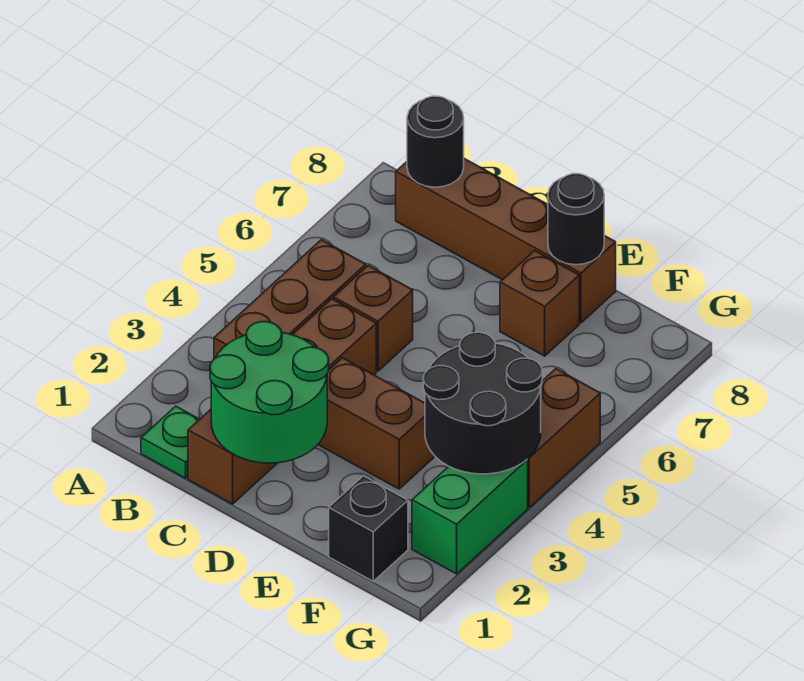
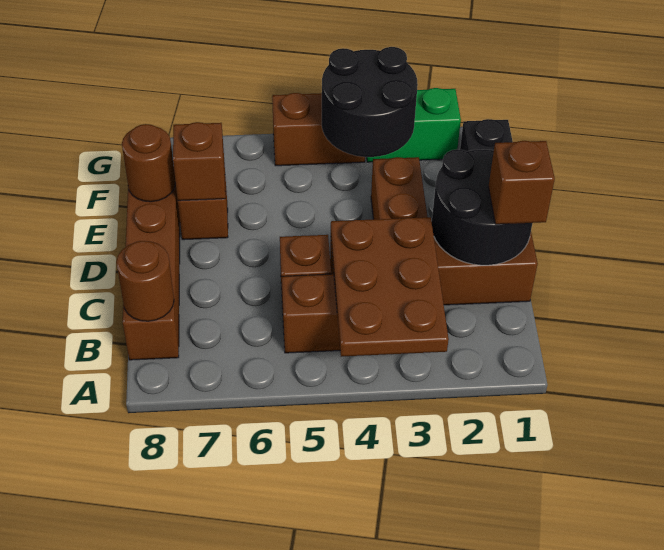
none -> brown 2x3 plate [331,217,449,357]
green 1x1 plate [141,406,199,478] -> none
black 1x1 round brick [407,96,464,187] -> brown 1x1 round brick [116,241,174,321]
green 2x2 round brick [210,322,329,463] -> black 2x2 round brick [432,149,532,265]
none -> brown 1x1 brick [488,141,555,224]
none -> brown 1x1 brick [173,122,225,201]
black 1x1 round brick [548,174,604,265] -> brown 1x1 round brick [122,124,175,202]

